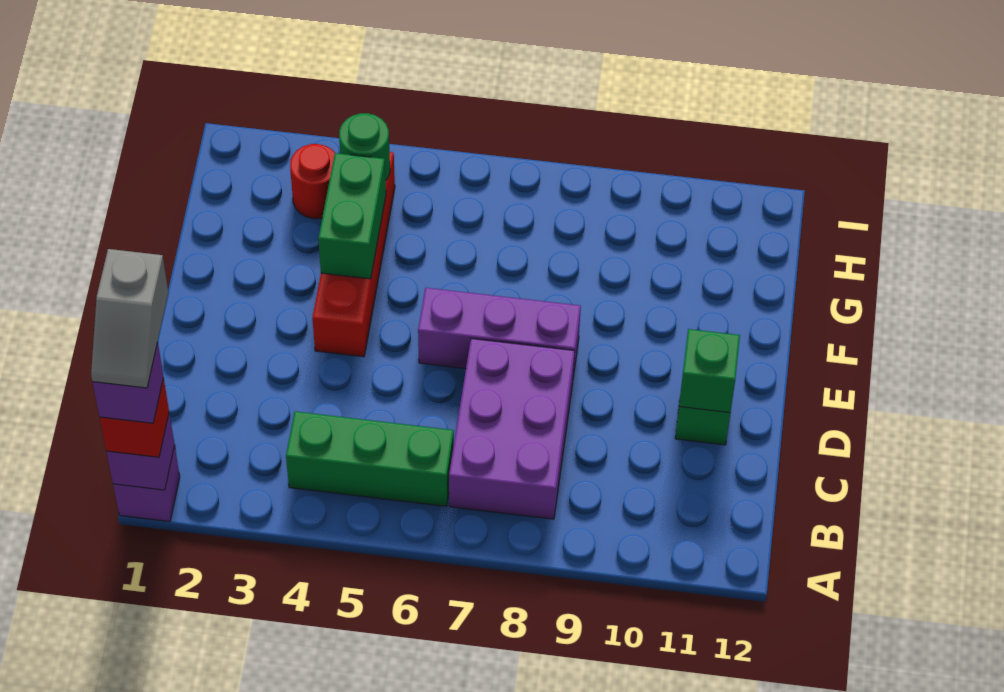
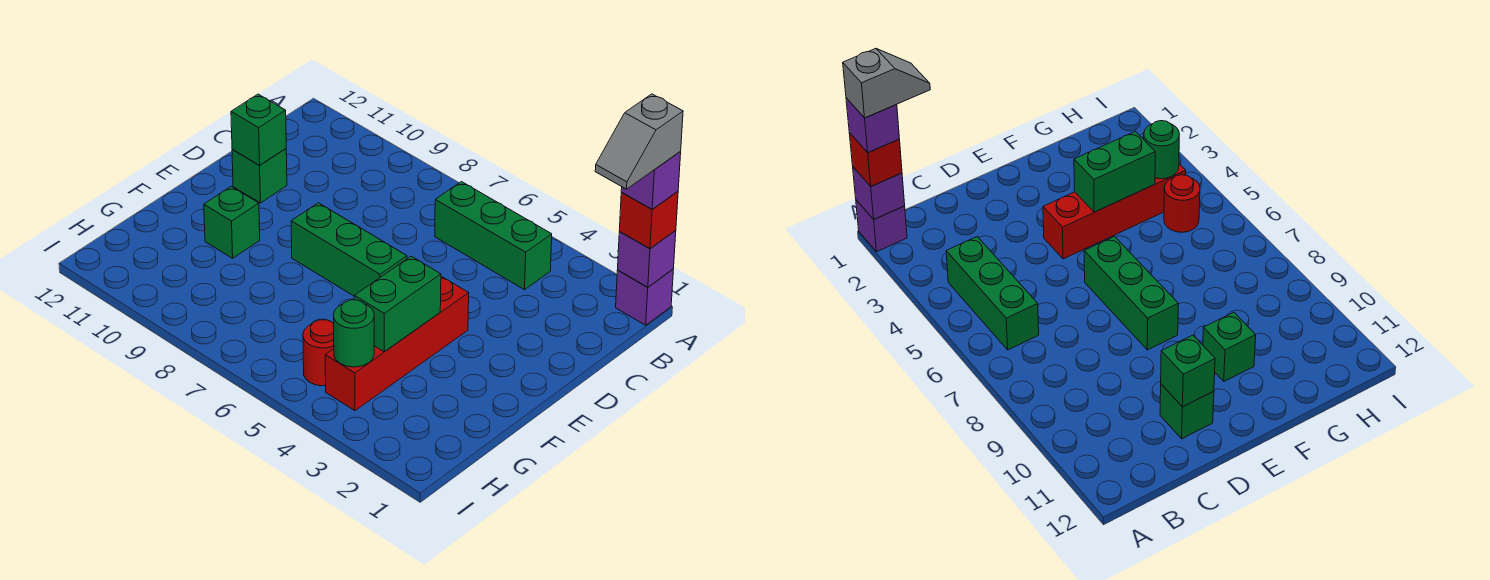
grey 1x2 slope [91,249,168,388] -> grey 1x2 slope turned to [595,94,683,189]
purple 2x3 brick [449,339,575,519] -> none
purple 1x3 brick [418,288,581,377] -> green 1x3 brick [291,203,407,296]
none -> green 1x1 brick [204,186,260,258]
red 1x1 round brick [290,144,335,219] -> red 1x1 round brick moved to [303,320,334,386]

